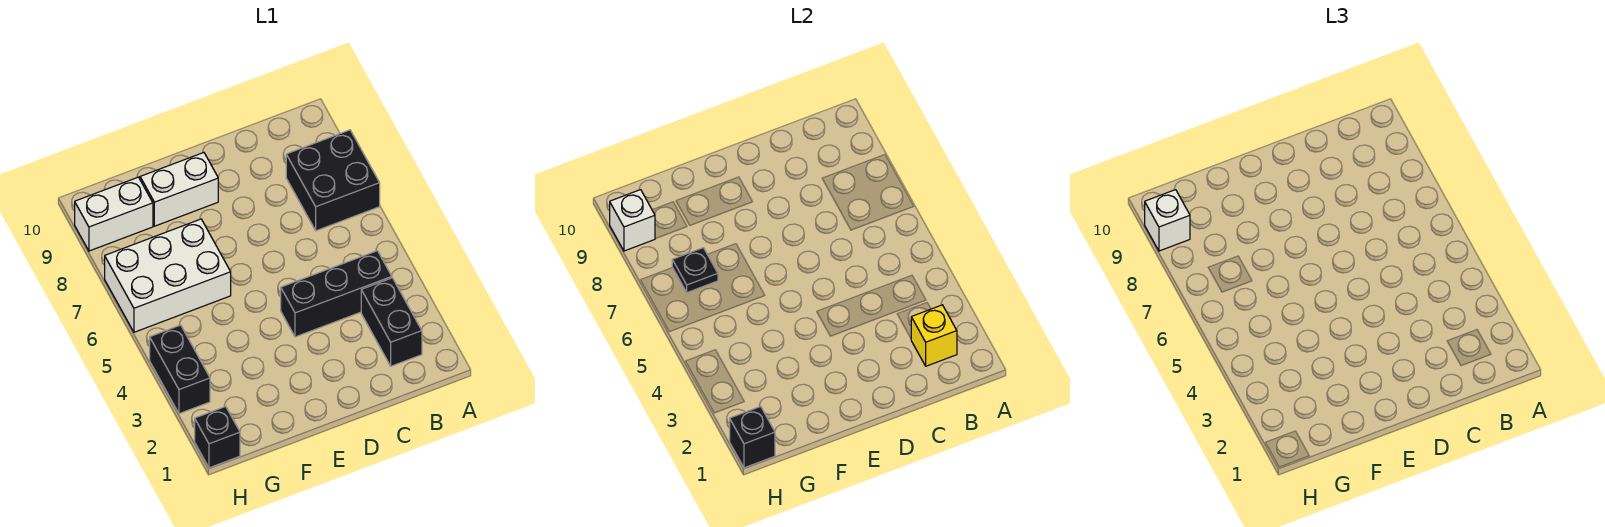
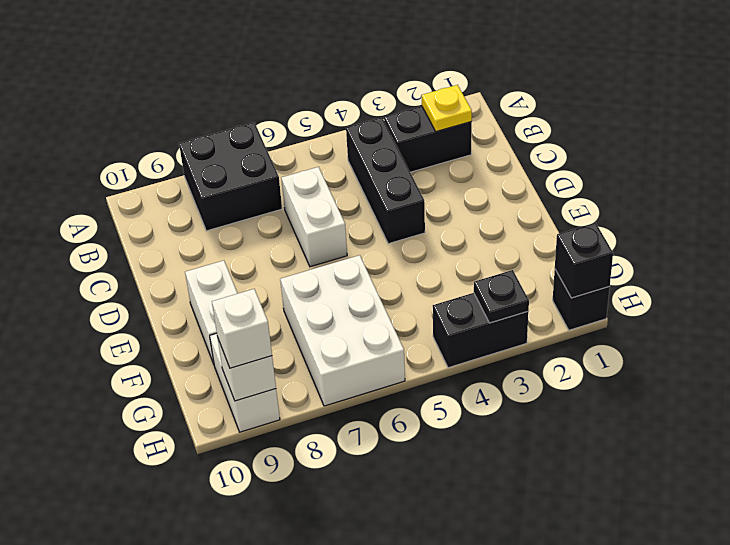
yellow 1x1 brick [911,305,957,366] -> yellow 1x1 plate [422,85,472,132]
none -> white 1x2 brick [281,167,347,267]
black 1x1 plate [672,248,718,292] -> black 1x1 plate moved to [474,270,529,323]

